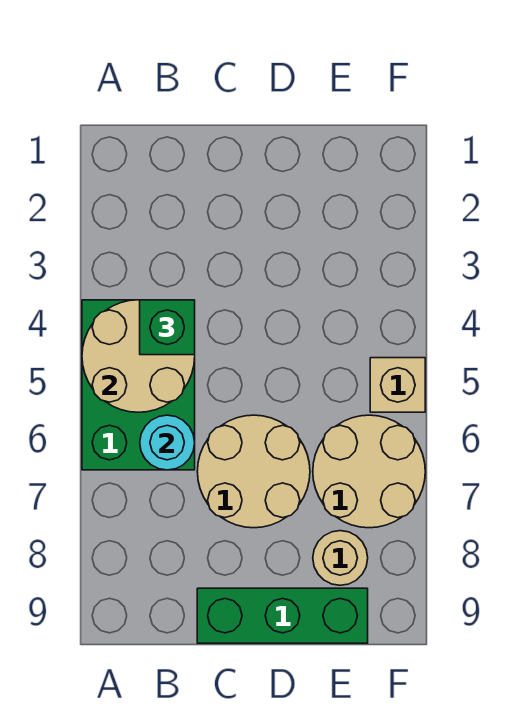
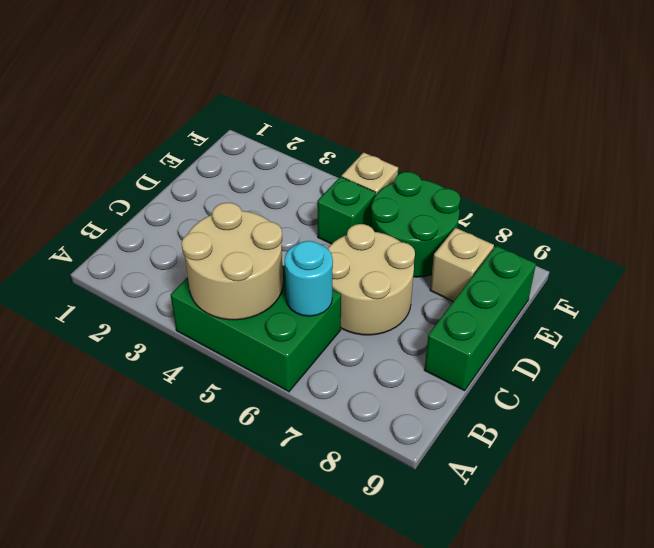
green 1x1 brick [140,300,195,355] -> green 1x1 brick moved to [317,177,376,244]
tan 2x2 round brick [313,415,425,528] -> green 2x2 round brick [371,172,460,277]
tan 1x1 round brick [313,531,368,585] -> tan 1x1 brick [430,228,494,302]

